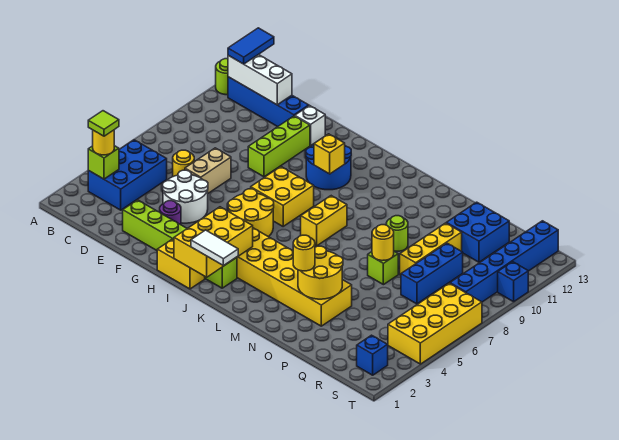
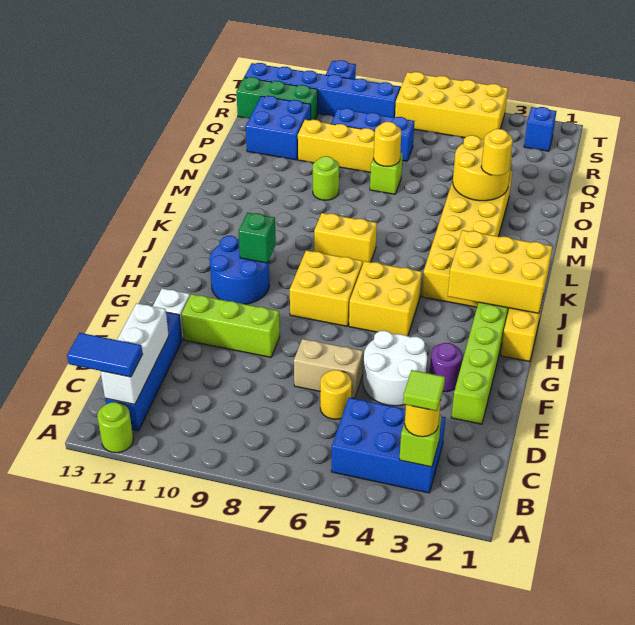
yellow 2x2 round brick [228,189,274,237] -> yellow 2x2 brick [349,261,422,336]
yellow 1x1 brick [314,134,345,174] -> green 1x1 brick [239,213,276,263]
white 1x2 tile [191,230,238,265] -> none
none -> green 1x3 brick [236,77,318,120]

